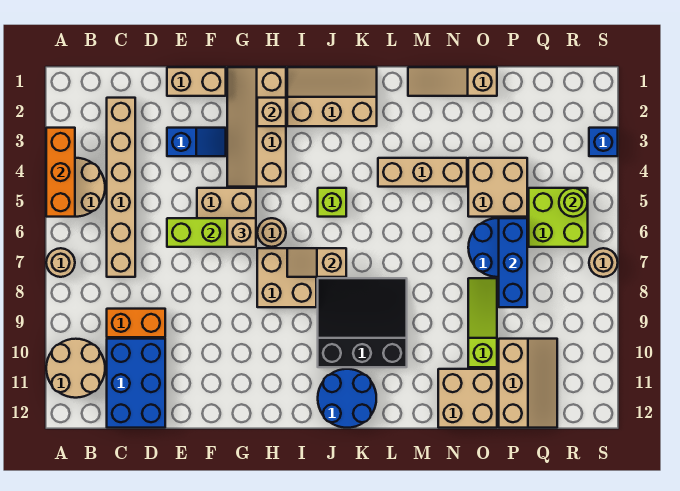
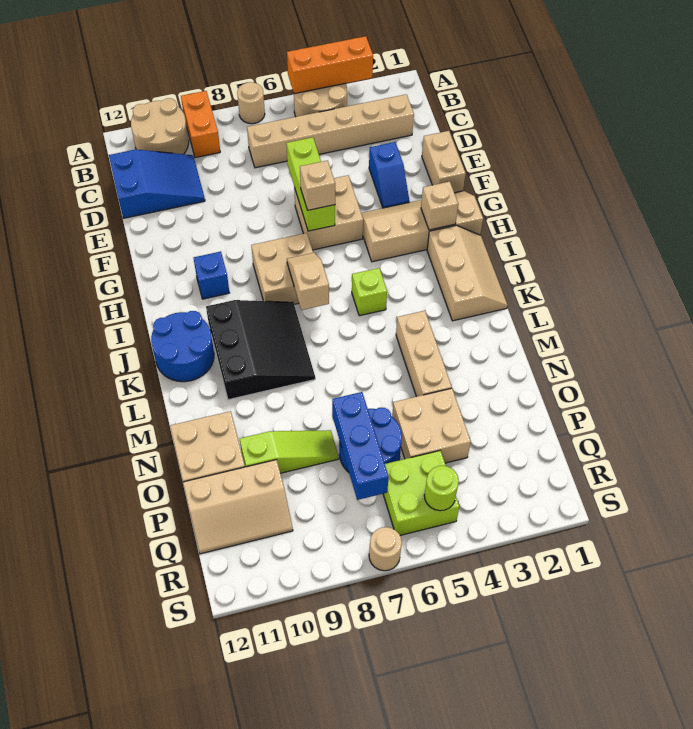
orange 1x2 brick [107,309,165,337] -> orange 1x2 brick moved to [181,91,220,158]
blue 2x3 brick [107,339,165,428] -> blue 2x3 slope [109,149,205,218]
tan 1x1 round brick [257,218,286,247] -> none
tan 1x3 slope [408,67,497,96] -> none
blue 1x3 brick [499,218,527,307] -> blue 1x3 brick turned to [332,392,389,500]
blue 1x1 brick [589,128,618,156] -> blue 1x1 brick moved to [194,252,229,299]

